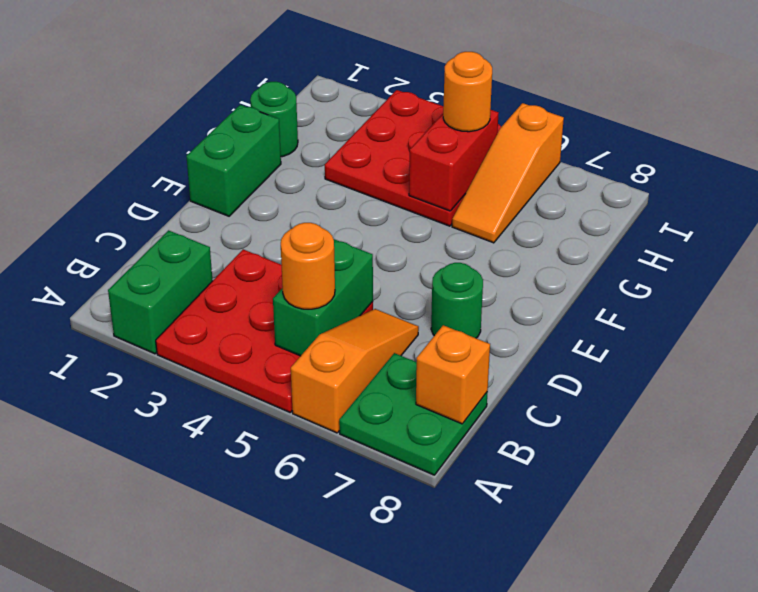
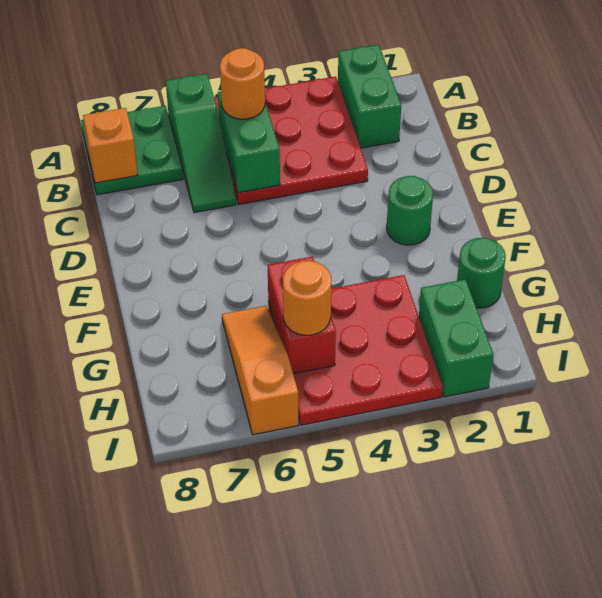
orange 1x3 slope [291,309,419,433] -> green 1x3 slope [166,74,236,212]
green 1x1 round brick [431,263,483,338] -> green 1x1 round brick moved to [387,176,433,245]
green 1x2 brick [186,105,281,216] -> green 1x2 brick moved to [419,279,493,397]

